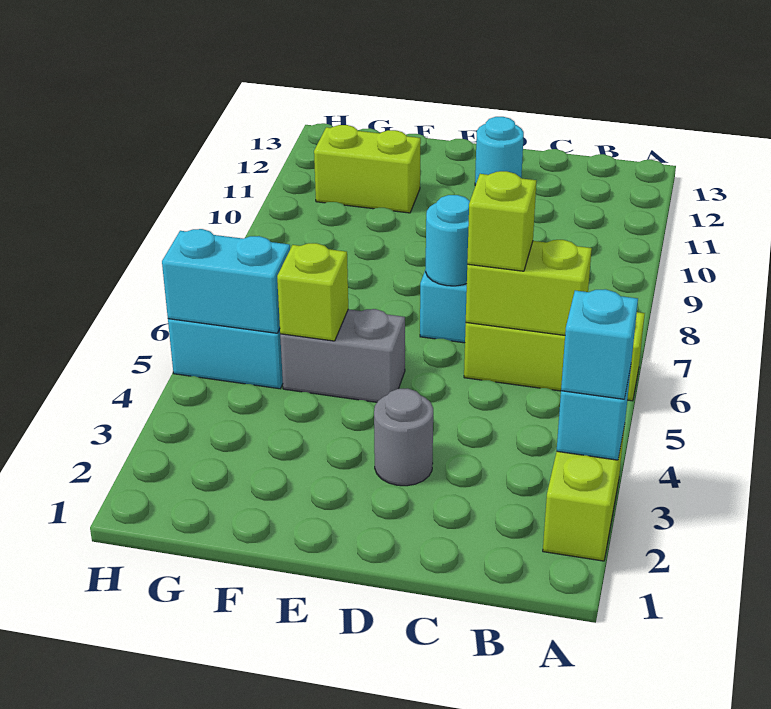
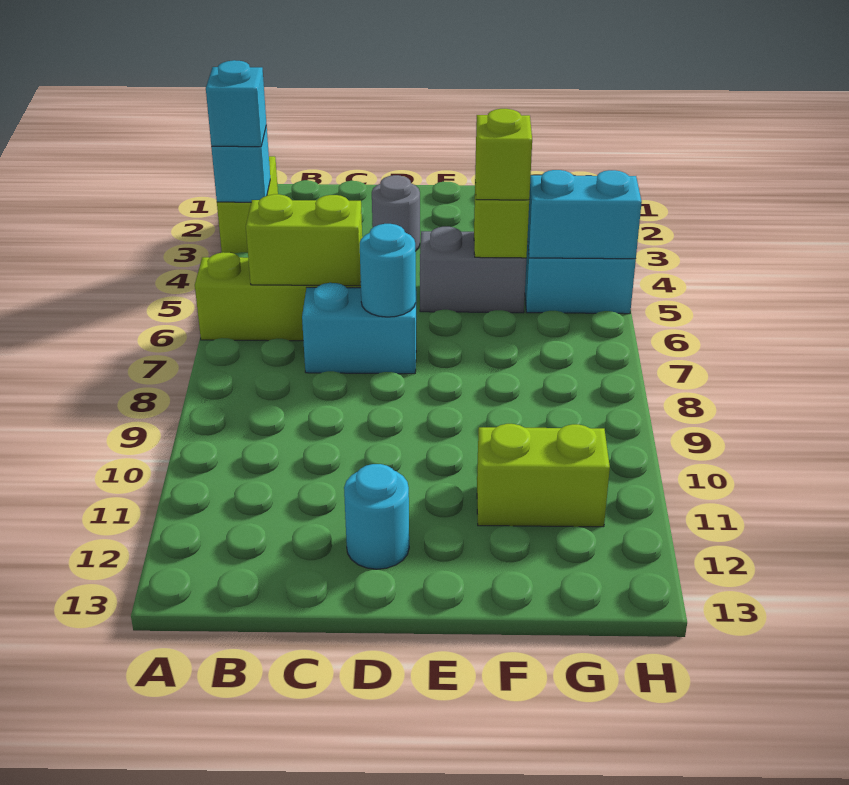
lime 1x1 brick [467,171,536,271] -> lime 1x1 brick moved to [475,109,532,200]

